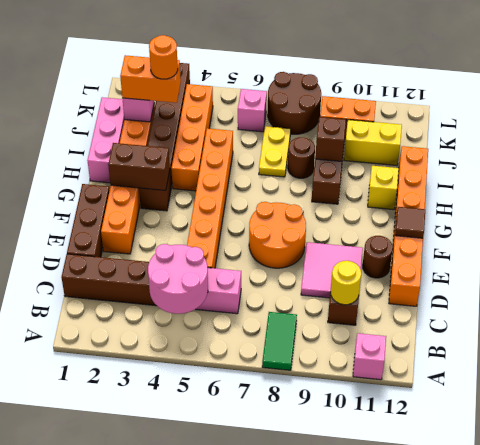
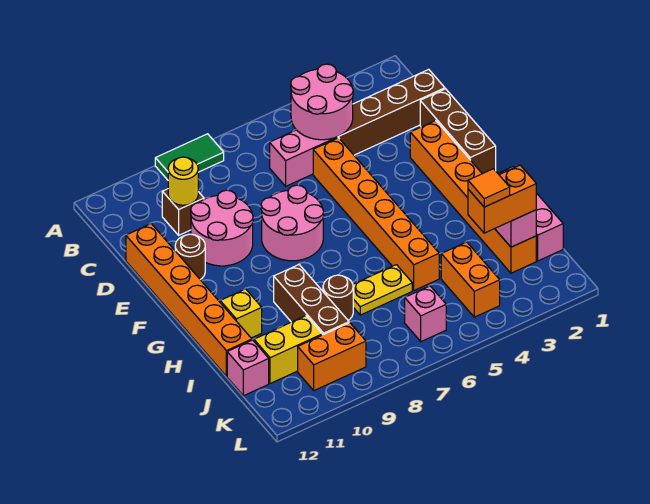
green 1x2 tile [262,312,297,370] -> green 1x2 tile turned to [155,134,224,180]
pink 1x1 brick [353,333,386,380] -> pink 1x1 brick moved to [227,340,269,396]
pink 2x2 tile [301,242,363,298] -> pink 2x2 round brick [191,190,253,266]
orange 2x2 round brick [249,202,306,268] -> pink 2x2 round brick [261,185,324,261]
brown 1x1 tile [395,207,425,238] -> none
brown 1x2 brick [108,143,170,190] -> none
brown 1x6 brick [139,63,190,211] -> none
orange 1x4 brick [171,84,213,191] -> orange 1x2 brick [441,242,500,317]
yellow 1x2 plate [259,126,291,177] -> yellow 1x2 plate turned to [353,265,412,315]
brown 1x1 brick [315,117,346,161] -> none
orange 1x1 round brick [149,35,178,79] -> orange 1x1 tile [468,169,510,207]
brown 2x2 round brick [268,72,321,134] -> none

